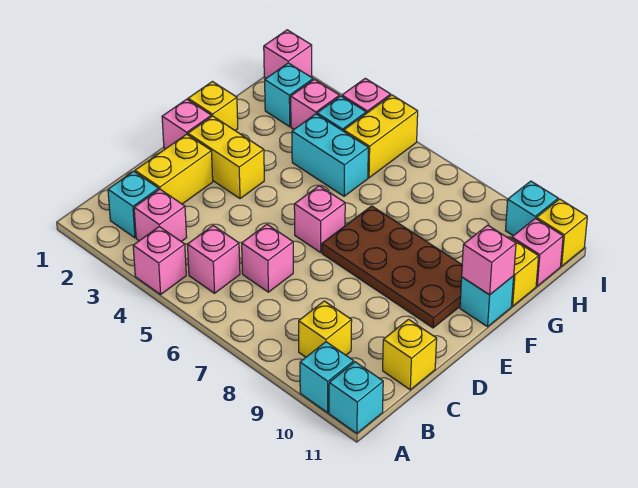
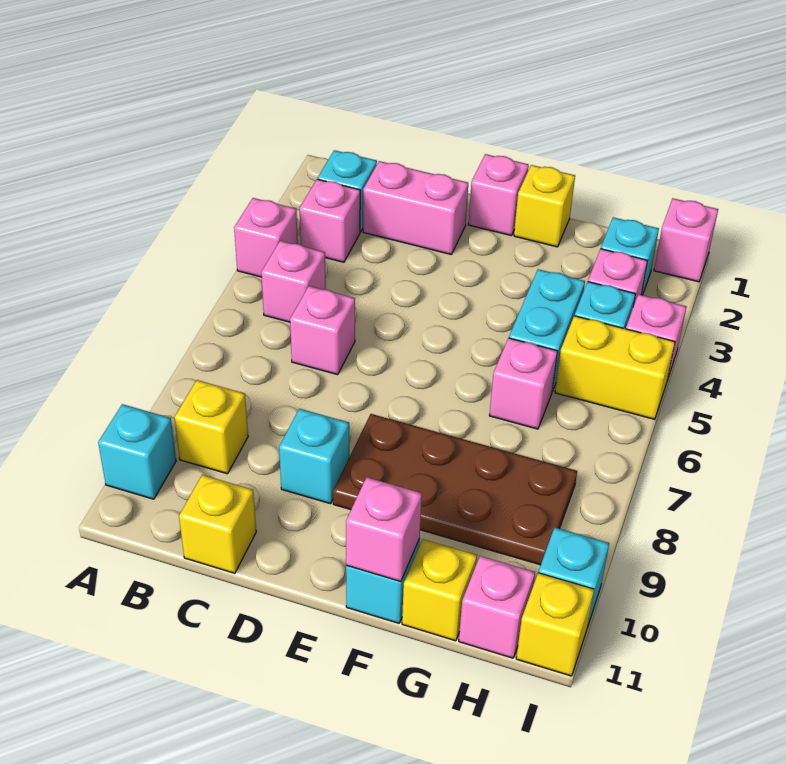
cyan 1x1 brick [329,362,383,433] -> cyan 1x1 brick moved to [279,409,349,504]
yellow 1x2 brick [135,134,213,204] -> pink 1x2 brick [363,161,468,255]
yellow 1x2 brick [188,116,264,199] -> none
pink 1x1 brick [294,186,345,252] -> pink 1x1 brick moved to [489,338,557,429]
brown 2x4 plate [322,206,462,328] -> brown 2x4 plate turned to [333,414,577,565]

